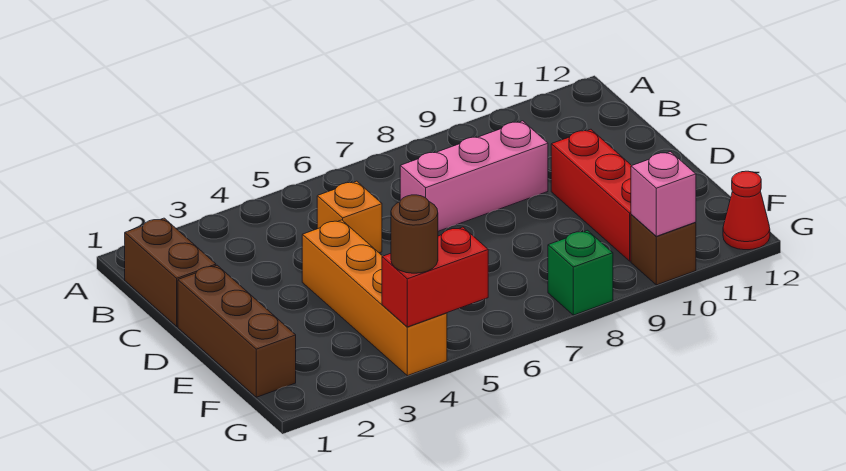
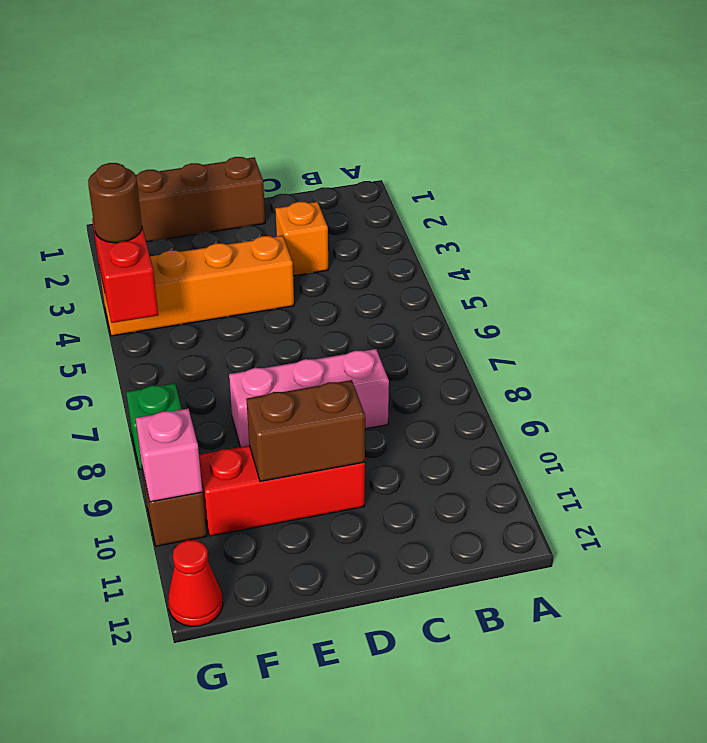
brown 1x2 brick [125,218,216,326] -> brown 1x2 brick moved to [247,380,365,481]
orange 1x1 brick [317,181,382,253] -> orange 1x1 brick moved to [275,202,328,276]
pink 1x3 brick [400,121,548,231] -> pink 1x3 brick turned to [229,349,389,447]

